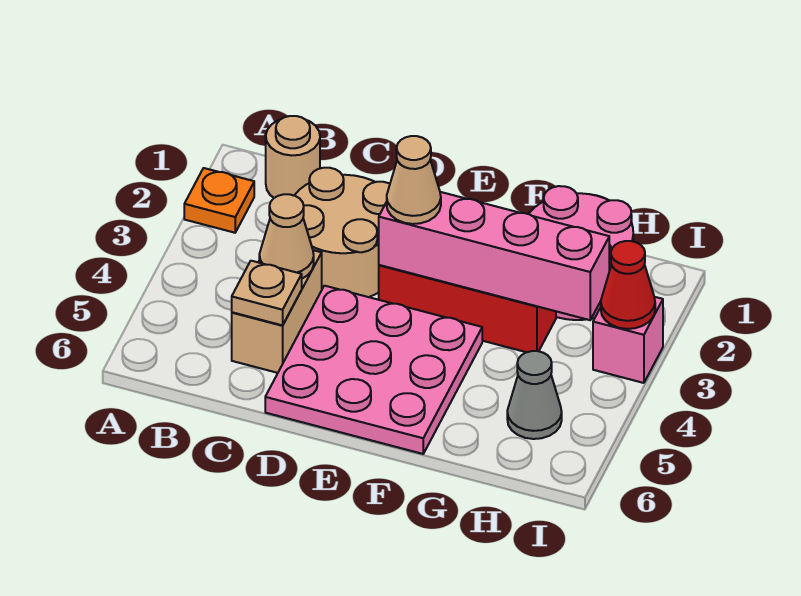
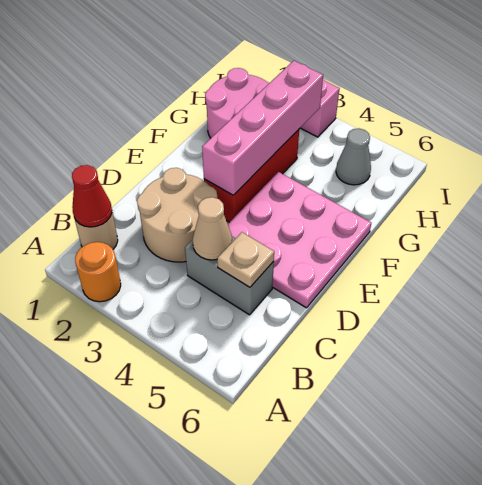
orange 1x1 plate [184,168,254,233] -> orange 1x1 round brick [75,242,121,302]
tan 1x2 brick [232,250,322,373] -> grey 1x2 brick [185,237,274,315]
tan 1x1 cone [387,136,441,224] -> none
red 1x1 cone [601,241,655,329] -> red 1x1 cone moved to [72,165,112,227]

